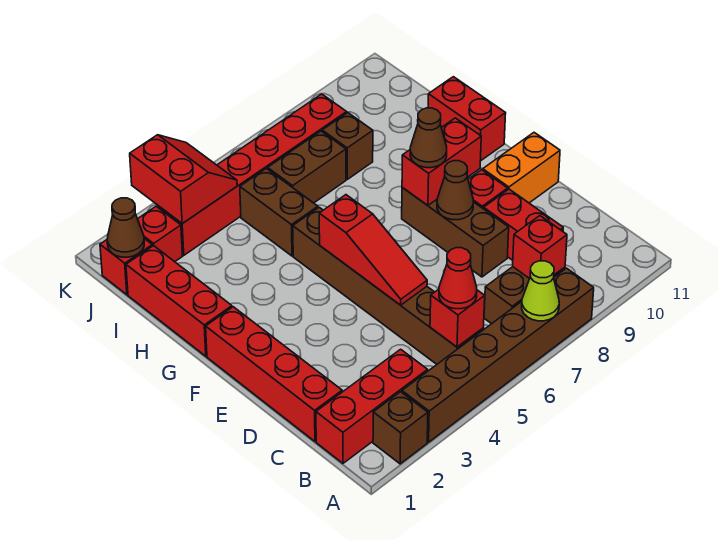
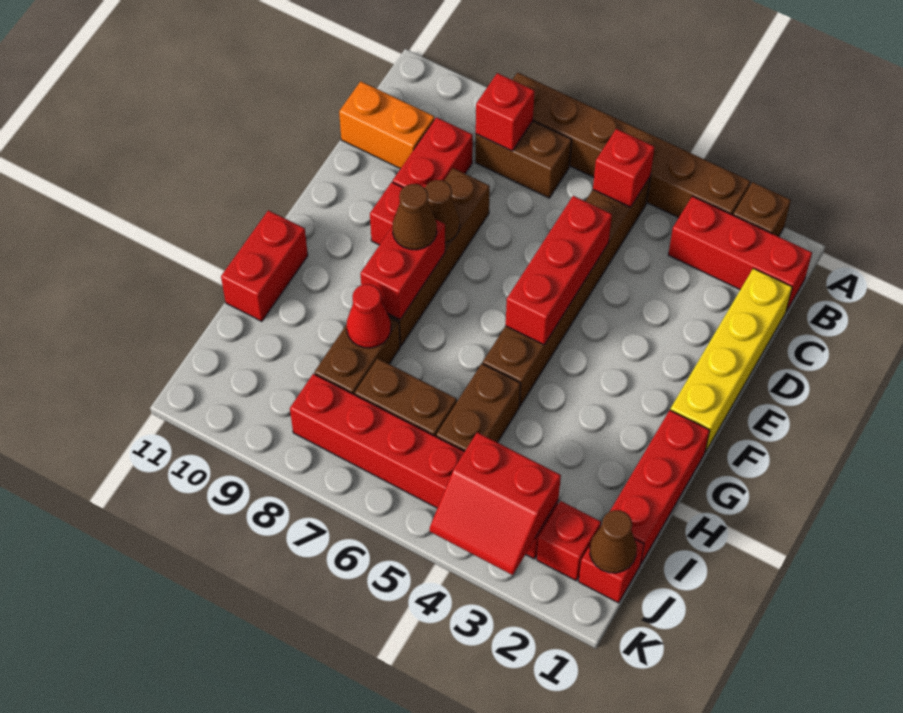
lime 1x1 cone [522,261,559,321] -> none
red 1x1 cone [439,248,477,309] -> red 1x1 cone moved to [347,284,391,348]
red 1x4 brick [206,307,342,441] -> yellow 1x4 brick [670,268,792,452]
red 1x3 slope [319,195,427,305] -> red 1x3 brick [506,196,612,345]
brown 1x3 brick [402,188,509,277] -> brown 1x4 brick [388,168,490,346]
orange 1x2 brick [483,133,560,203] -> orange 1x2 brick moved to [339,81,434,169]
red 1x2 brick [402,118,481,205] -> red 1x2 brick turned to [360,219,445,320]
brown 1x1 brick [322,113,373,179] -> brown 1x2 brick [314,317,400,395]
red 2x2 slope [130,135,237,224] -> red 2x2 slope turned to [430,432,561,575]

